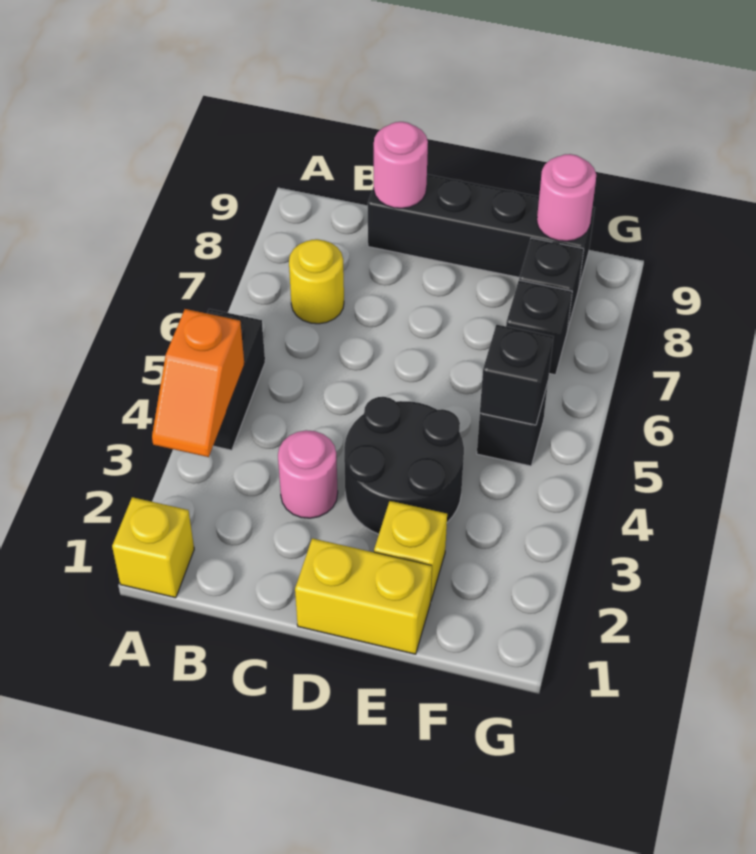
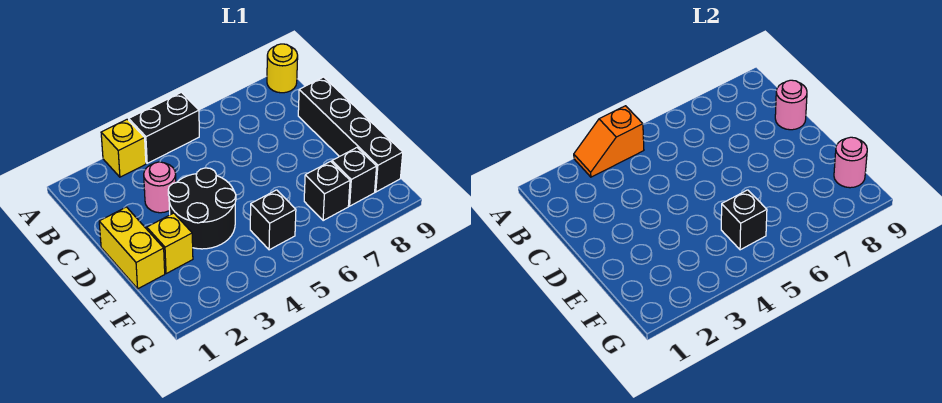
yellow 1x1 brick [112,497,194,598] -> yellow 1x1 brick moved to [101,119,146,177]
yellow 1x1 round brick [289,239,344,324] -> yellow 1x1 round brick moved to [267,44,298,93]

